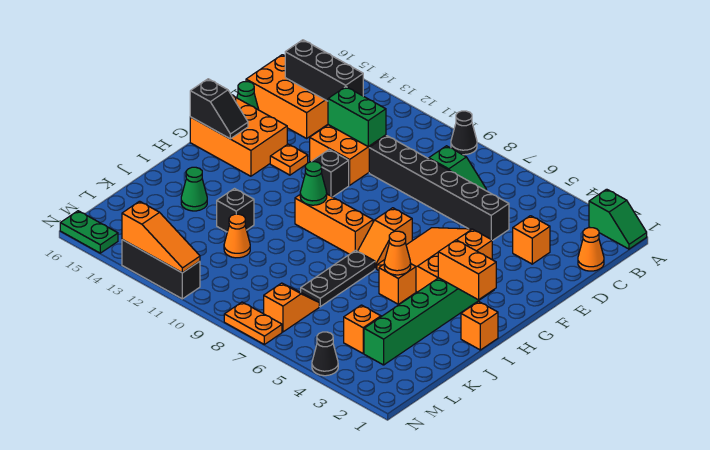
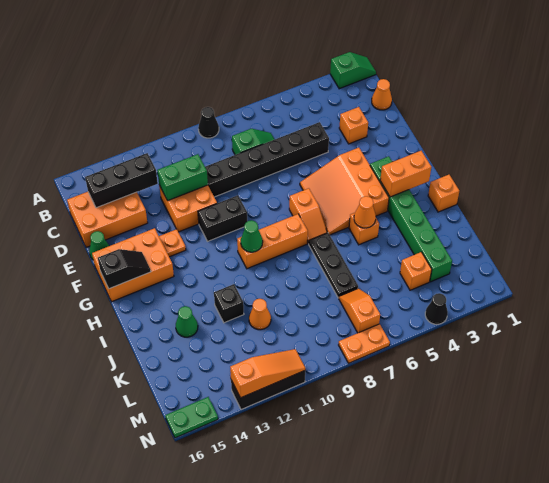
black 1x1 brick [312,150,349,197] -> black 1x2 brick [198,195,247,241]

